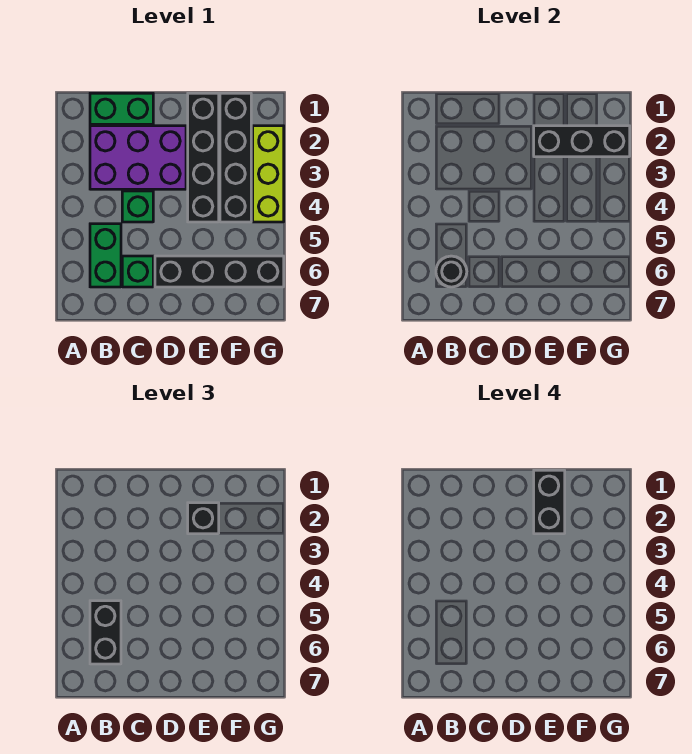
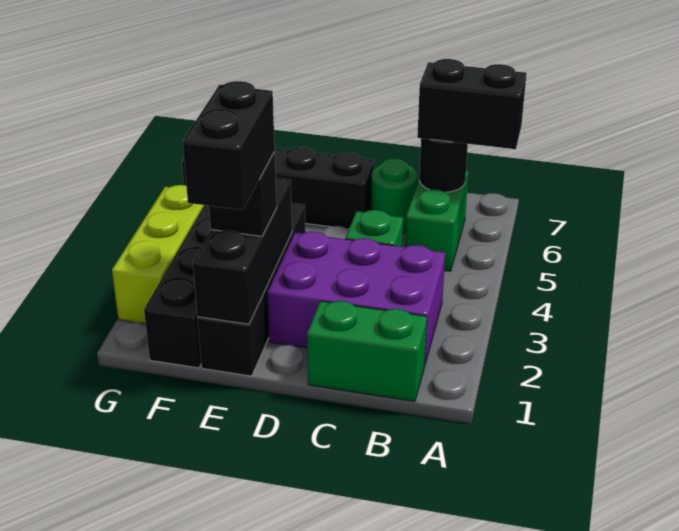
black 1x2 brick [90,601,121,664] -> black 1x2 brick turned to [417,59,527,149]
green 1x1 brick [122,256,153,287] -> green 1x1 round brick [371,158,417,233]
black 1x3 brick [534,126,630,157] -> black 1x3 brick turned to [193,178,292,324]

